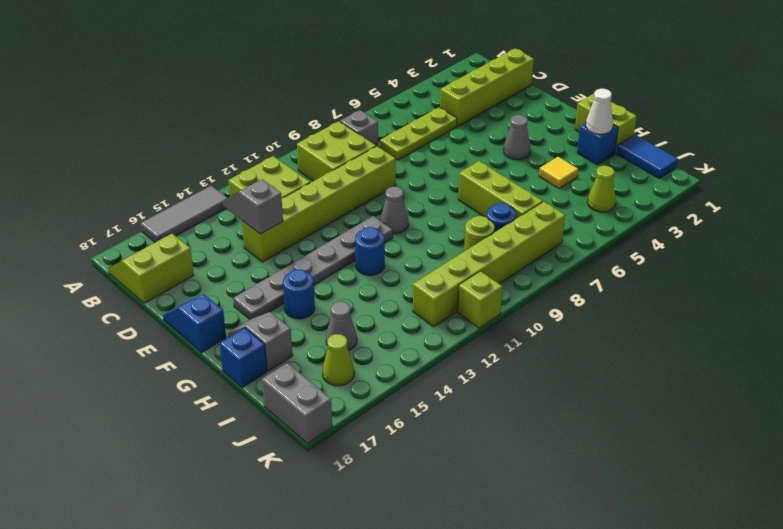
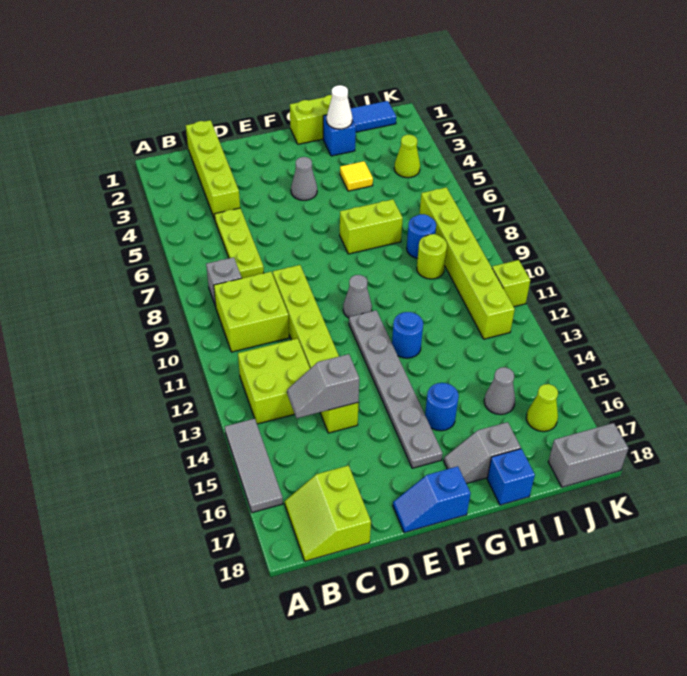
lime 1x3 brick [458,161,543,219] -> lime 1x2 brick [340,199,403,254]

